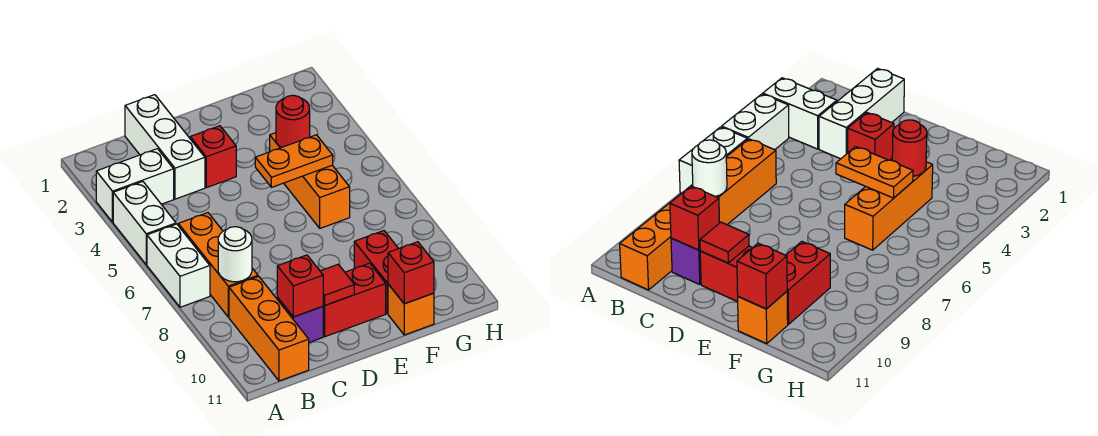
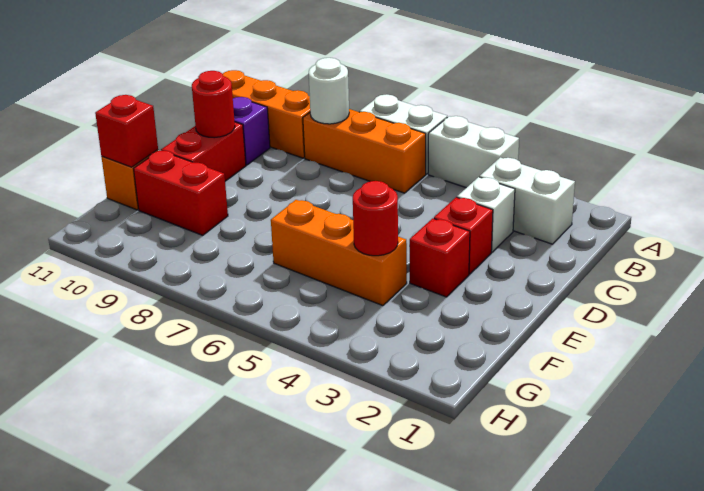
white 1x2 brick [96,149,174,222] -> white 1x2 brick turned to [480,157,575,244]
white 1x3 brick [125,95,205,199] -> white 1x1 brick [457,177,515,252]
red 1x1 brick [277,255,323,317] -> red 1x1 brick moved to [410,218,470,297]
red 1x1 tile [320,264,354,305] -> red 1x1 round brick [192,71,235,138]
orange 1x2 plate [255,135,333,187] -> none

